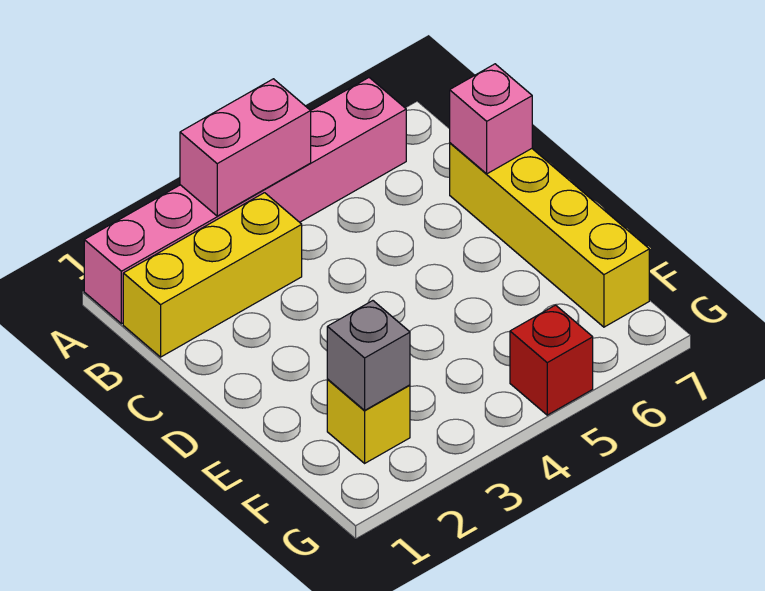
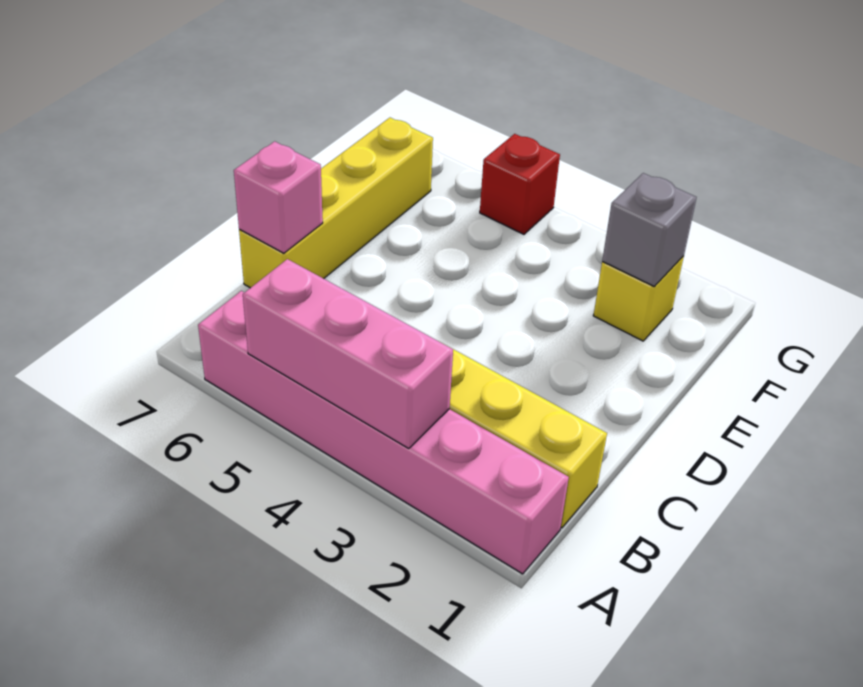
pink 1x2 brick [180,79,311,216] -> pink 1x3 brick [243,259,453,448]

